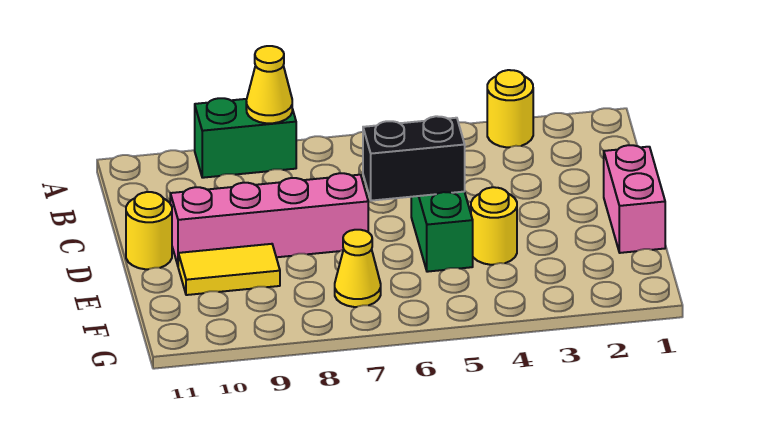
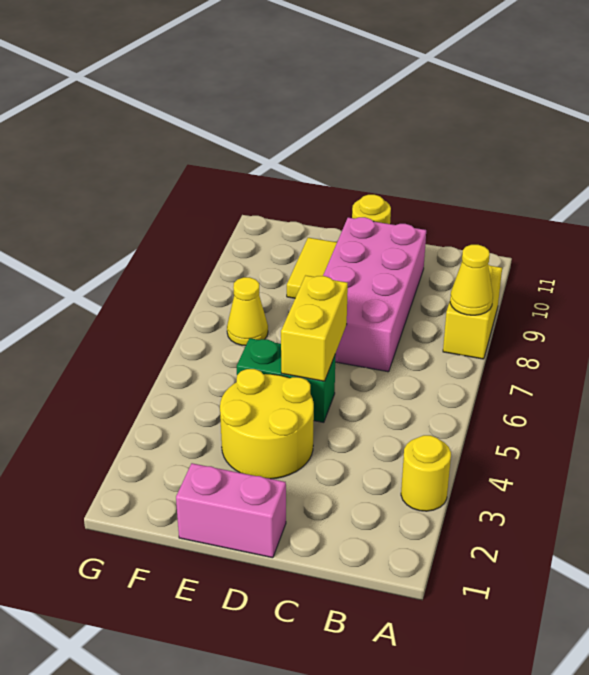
green 1x2 brick [195,98,296,178] -> yellow 1x2 brick [443,264,502,359]
black 1x2 brick [363,116,465,201] -> yellow 1x2 brick [281,276,348,381]
pink 1x4 brick [170,173,368,265] -> pink 2x4 brick [323,217,426,372]
yellow 1x1 round brick [471,187,517,265] -> yellow 2x2 round brick [220,369,314,479]

